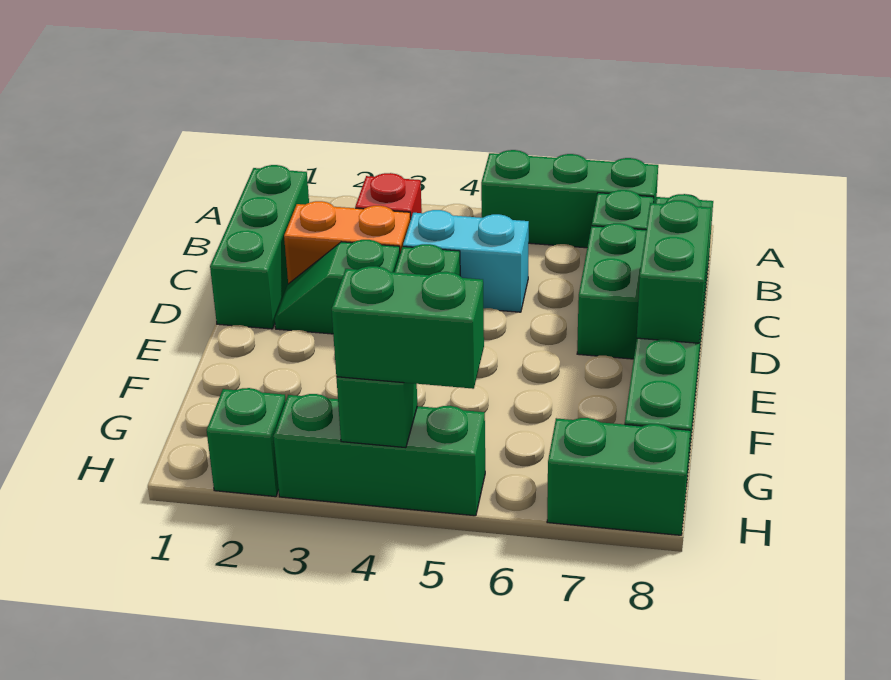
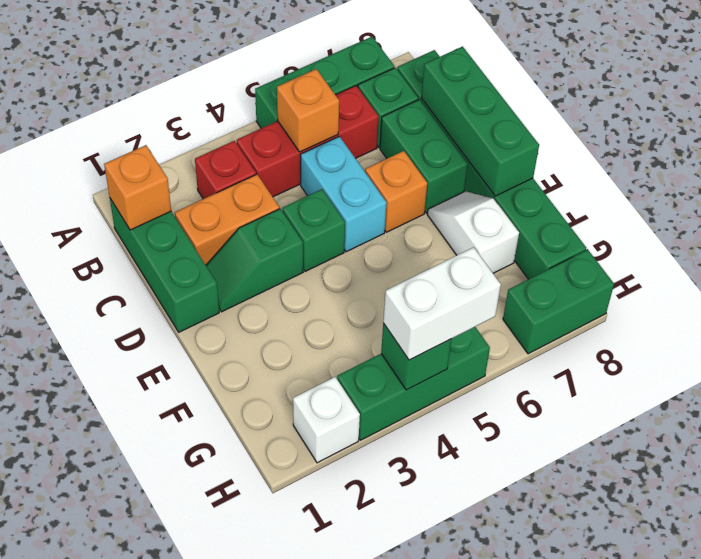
none -> orange 1x1 brick [104,145,171,230]
none -> red 1x3 brick [237,86,379,197]
none -> orange 1x1 brick [277,69,339,152]
cyan 1x2 brick [403,210,529,312] -> cyan 1x2 brick turned to [301,136,387,252]
none -> orange 1x1 brick [365,151,427,232]
green 1x2 brick [637,200,711,343] -> green 1x3 brick [422,47,539,196]
none -> white 1x2 slope [427,191,519,273]
green 1x1 brick [207,388,286,497] -> white 1x1 brick [293,377,360,463]
green 1x2 brick [332,266,484,389] -> white 1x2 brick [383,247,501,360]

